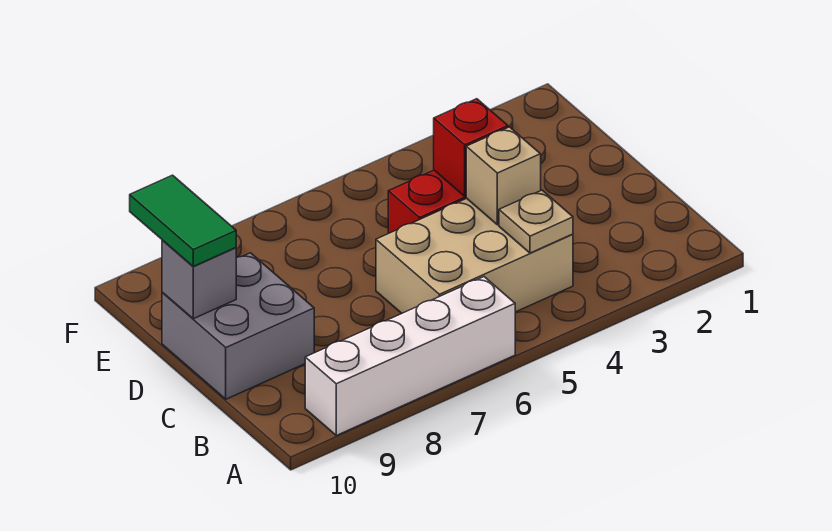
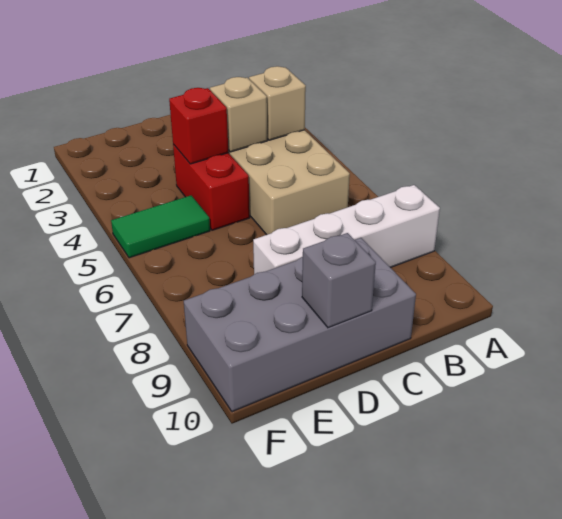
white 1x4 brick [305,277,515,435] -> white 1x4 brick turned to [253,185,440,274]
tan 1x1 plate [499,190,573,253] -> tan 1x1 brick [249,66,306,140]
grey 2x2 brick [162,253,314,399] -> grey 2x4 brick [184,238,416,412]
green 1x2 tile [130,175,236,266] -> green 1x2 tile moved to [111,195,210,258]

